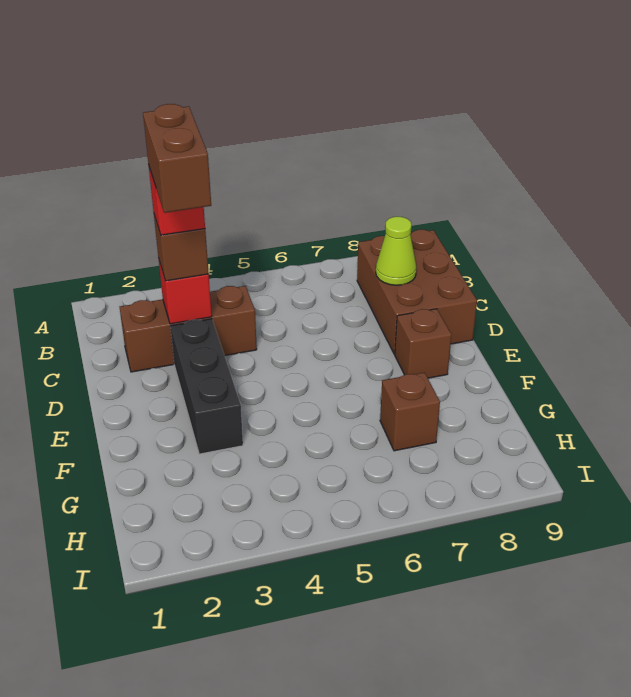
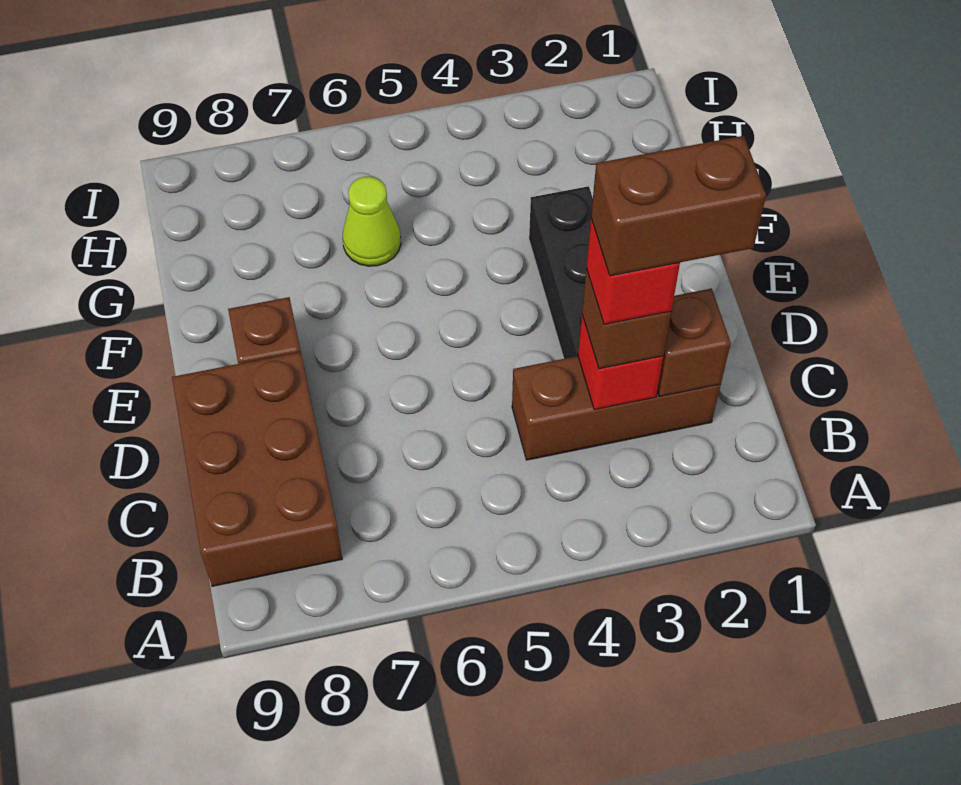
brown 1x2 brick [143,104,211,213] -> brown 1x2 brick turned to [591,136,766,276]
lime 1x1 cone [376,217,416,285] -> lime 1x1 cone moved to [343,177,401,266]
brown 1x1 brick [380,372,440,451] -> brown 1x1 brick moved to [657,289,731,396]

